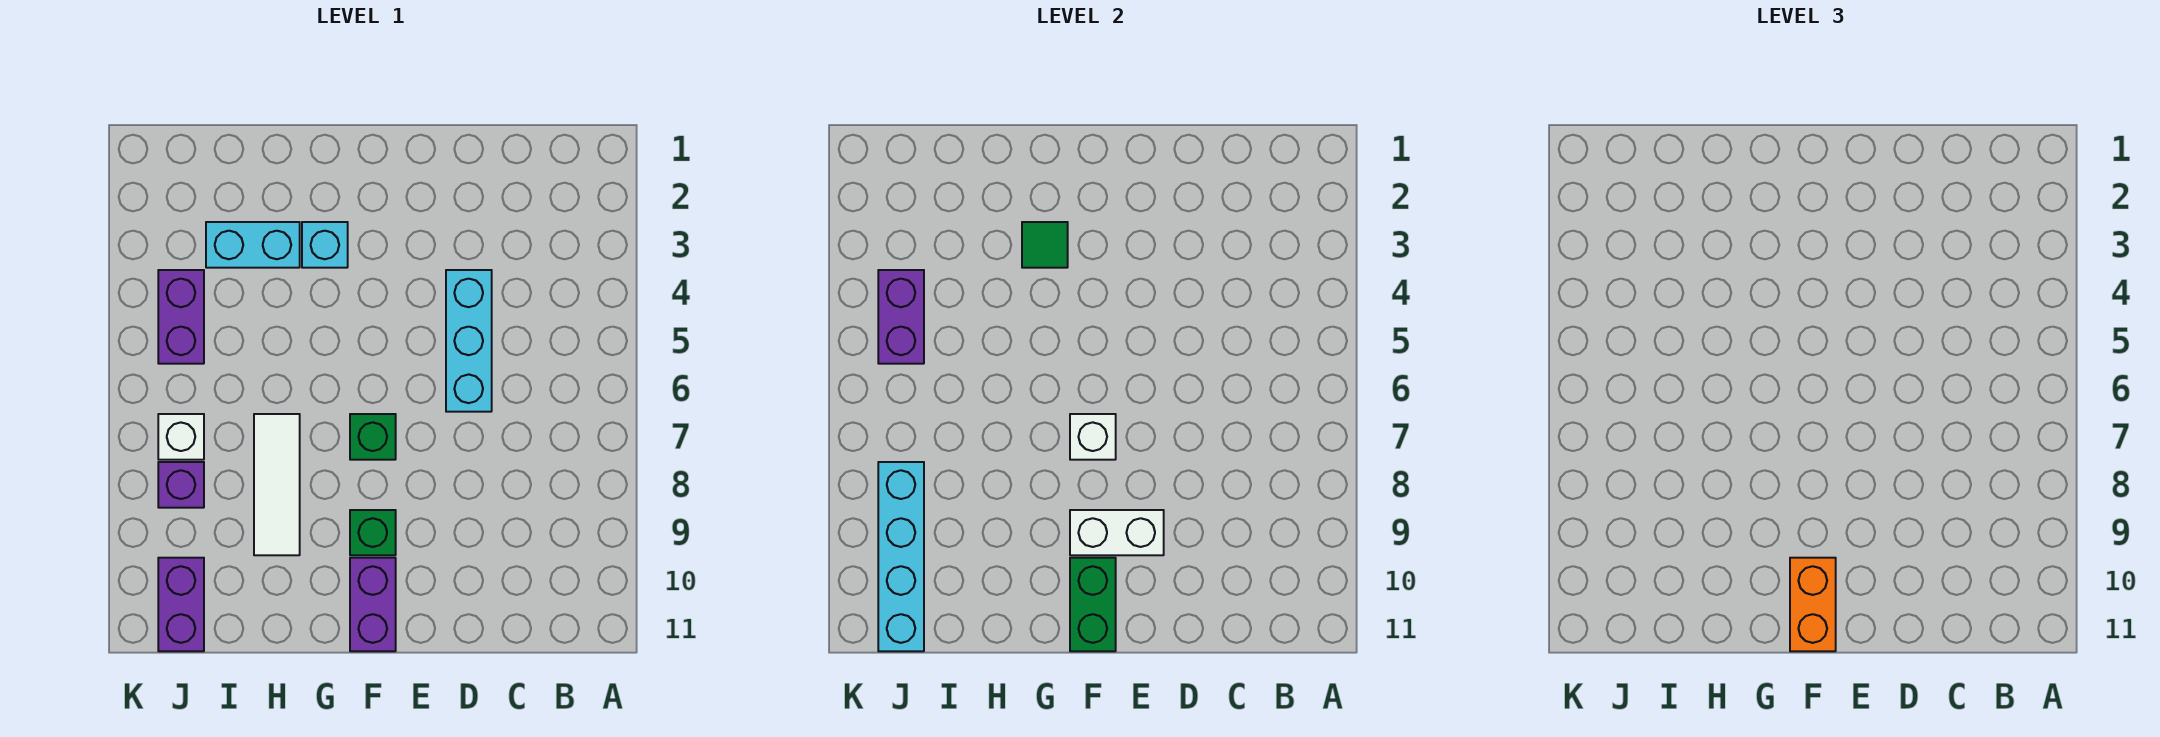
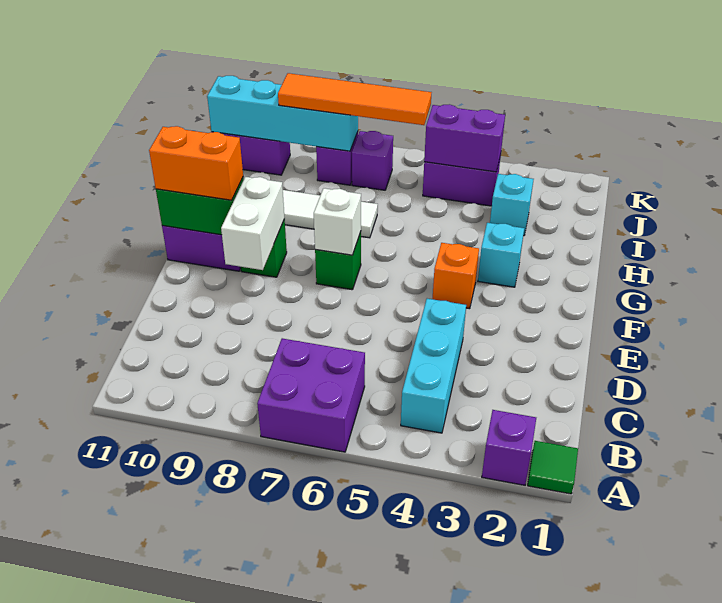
none -> purple 1x1 brick [482,410,536,485]
none -> purple 2x2 brick [257,338,365,452]
cyan 1x3 brick [446,270,492,412] -> cyan 1x3 brick turned to [401,299,466,433]
none -> orange 1x1 brick [433,243,479,309]
green 1x1 tile [1022,222,1068,268] -> green 1x1 tile moved to [528,441,578,494]
cyan 1x2 brick [206,222,300,268] -> cyan 1x1 brick [490,174,534,236]
none -> orange 1x4 tile [278,73,431,125]
white 1x1 brick [158,414,204,460] -> purple 1x1 brick [352,131,393,190]

